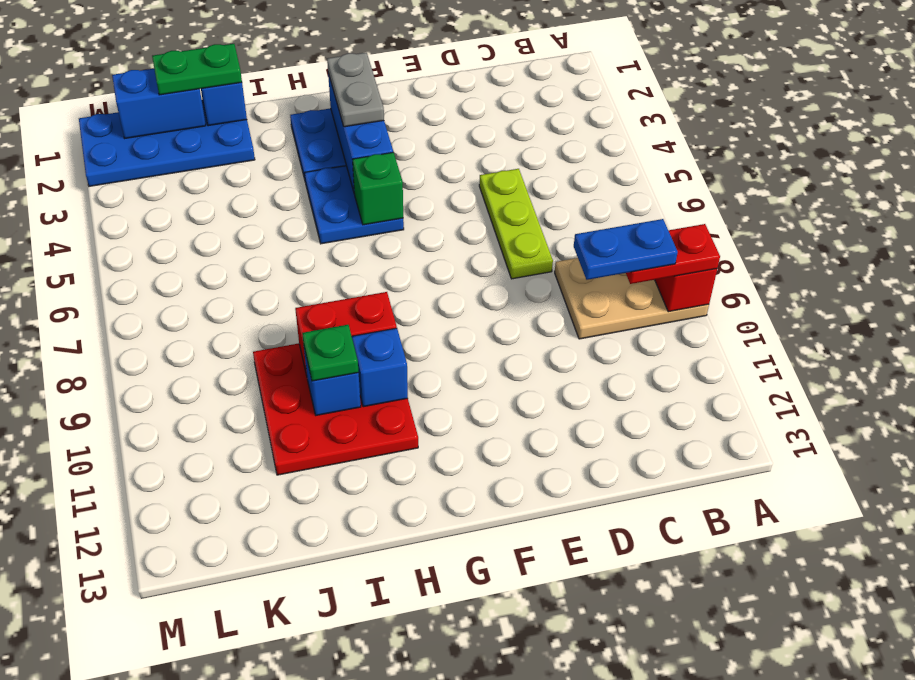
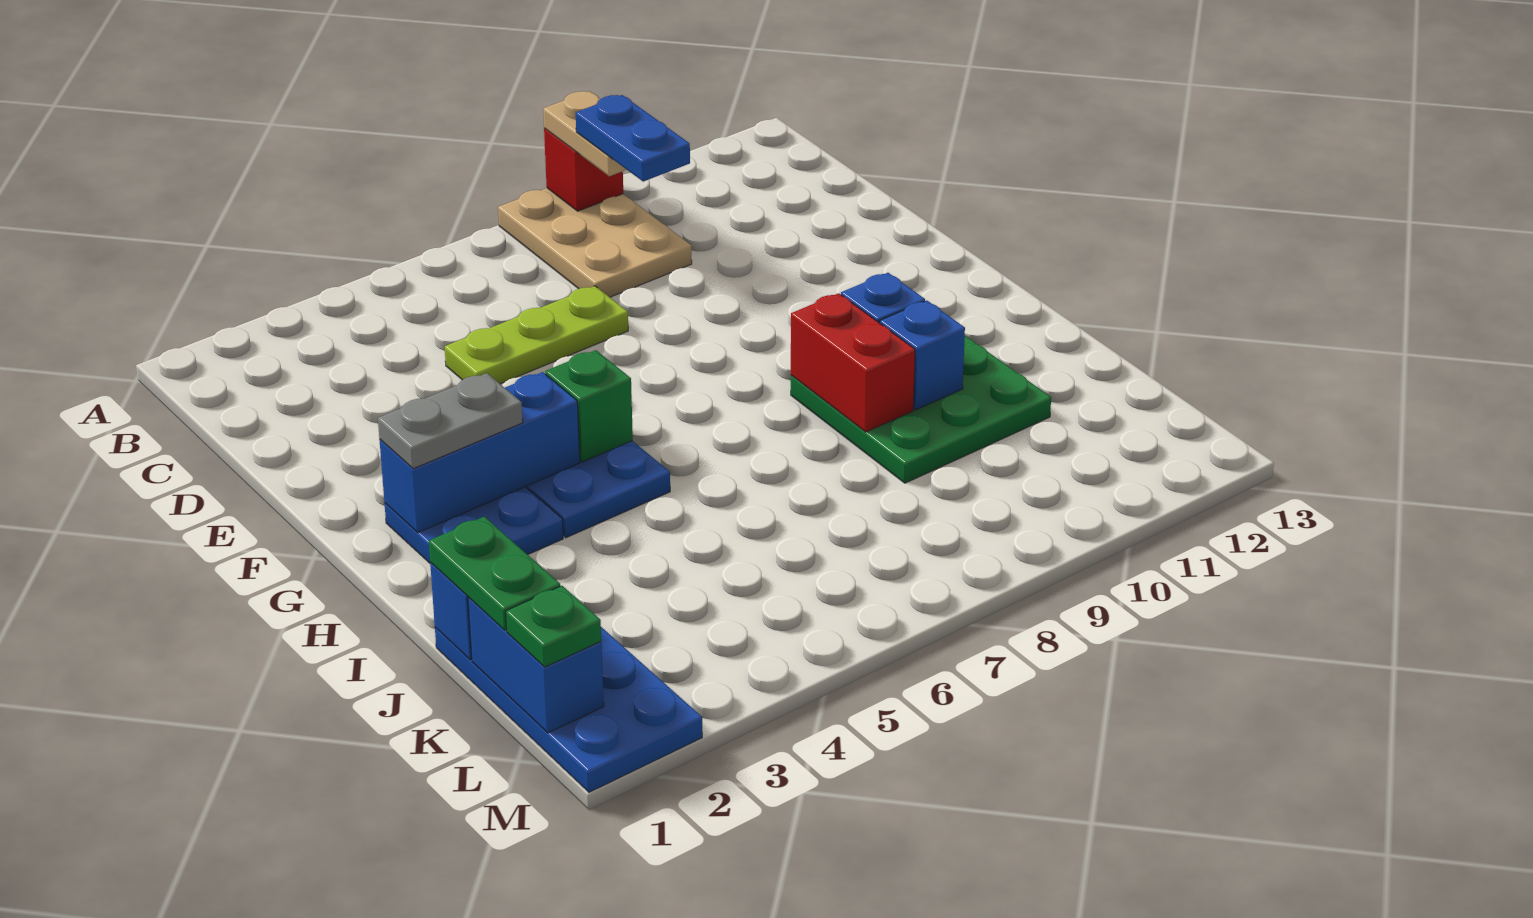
red 1x2 plate [626,224,720,284] -> tan 1x2 plate [543,91,627,176]
red 3x3 plate [253,343,418,475] -> green 3x3 plate [791,336,1051,483]
green 1x1 plate [302,325,359,381] -> green 1x1 plate moved to [506,586,601,667]

